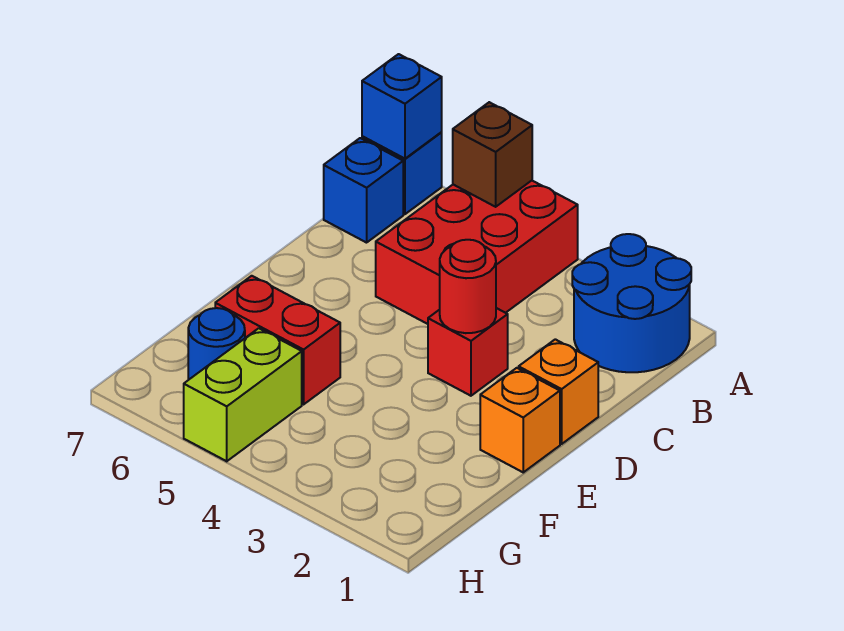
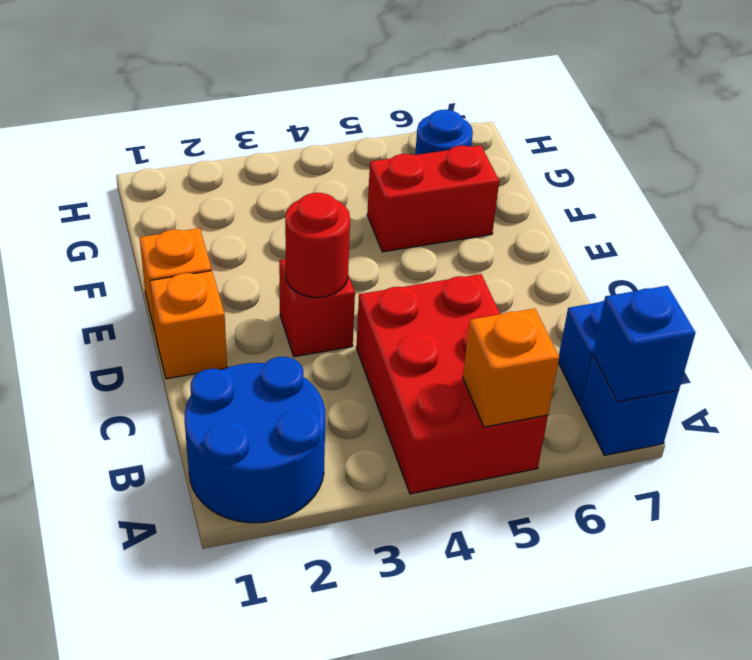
brown 1x1 brick [453,102,532,207] -> orange 1x1 brick [463,308,559,427]
lime 1x2 brick [184,328,302,461] -> none

